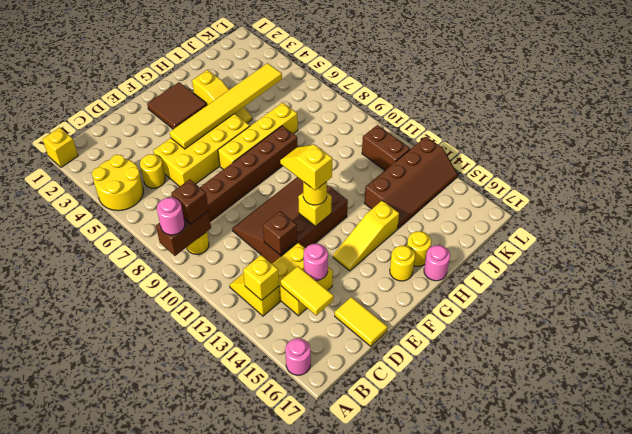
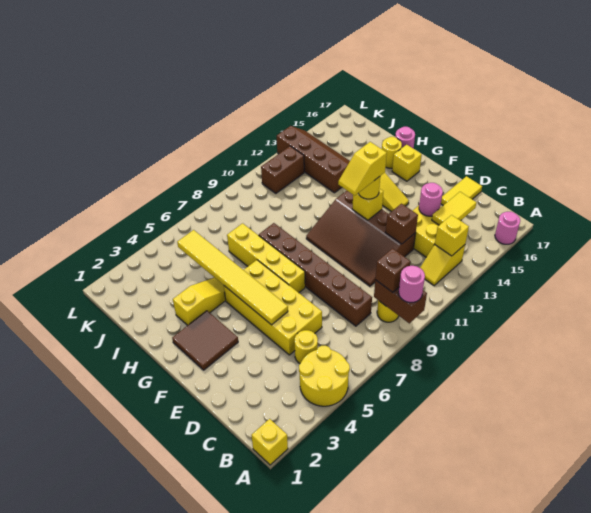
yellow 1x1 round brick [390,246,415,281] -> yellow 1x1 brick [392,145,422,181]

